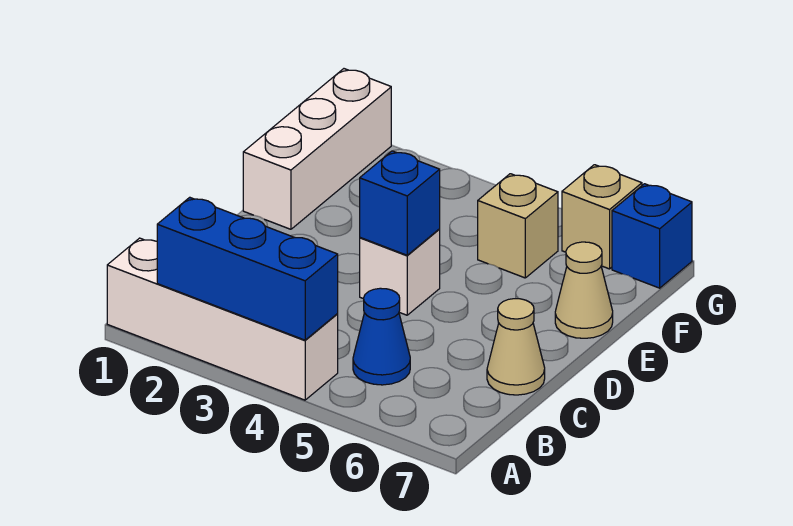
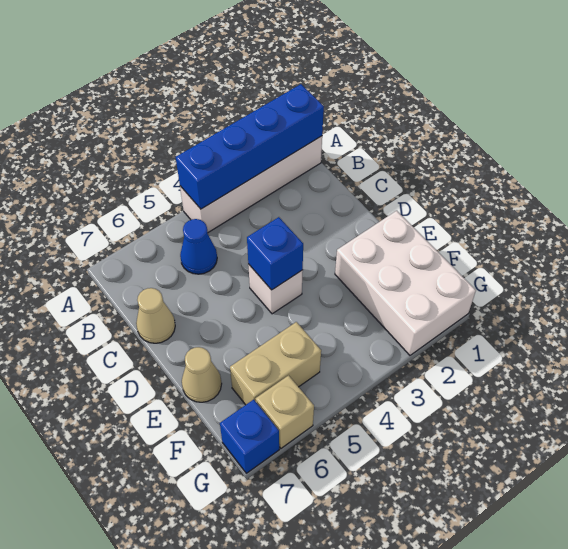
blue 1x3 brick [157,197,338,340] -> blue 1x4 brick [176,84,324,209]
white 1x3 brick [243,69,391,229] -> white 2x3 brick [335,211,476,355]
tan 1x1 brick [478,174,558,278] -> tan 1x2 brick [230,322,321,405]

